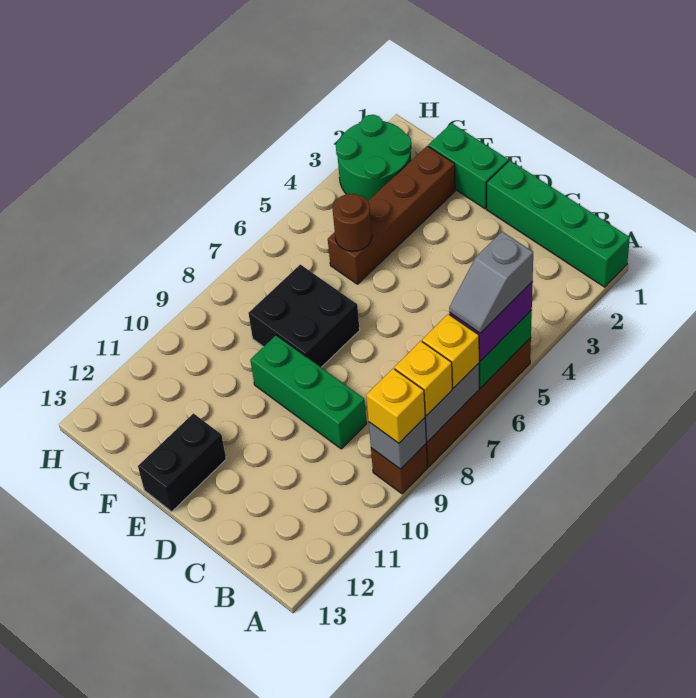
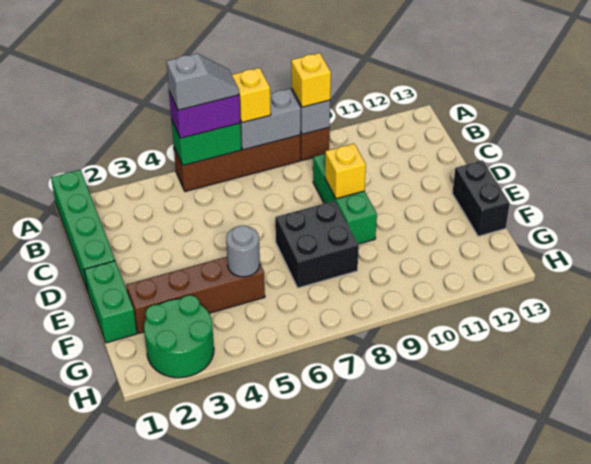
yellow 1x1 brick [394,341,452,415] -> yellow 1x1 brick moved to [325,144,366,199]
black 1x2 brick [138,413,226,512] -> black 1x2 brick turned to [452,160,510,236]
brown 1x1 round brick [333,194,372,251] -> grey 1x1 round brick [226,226,260,277]

